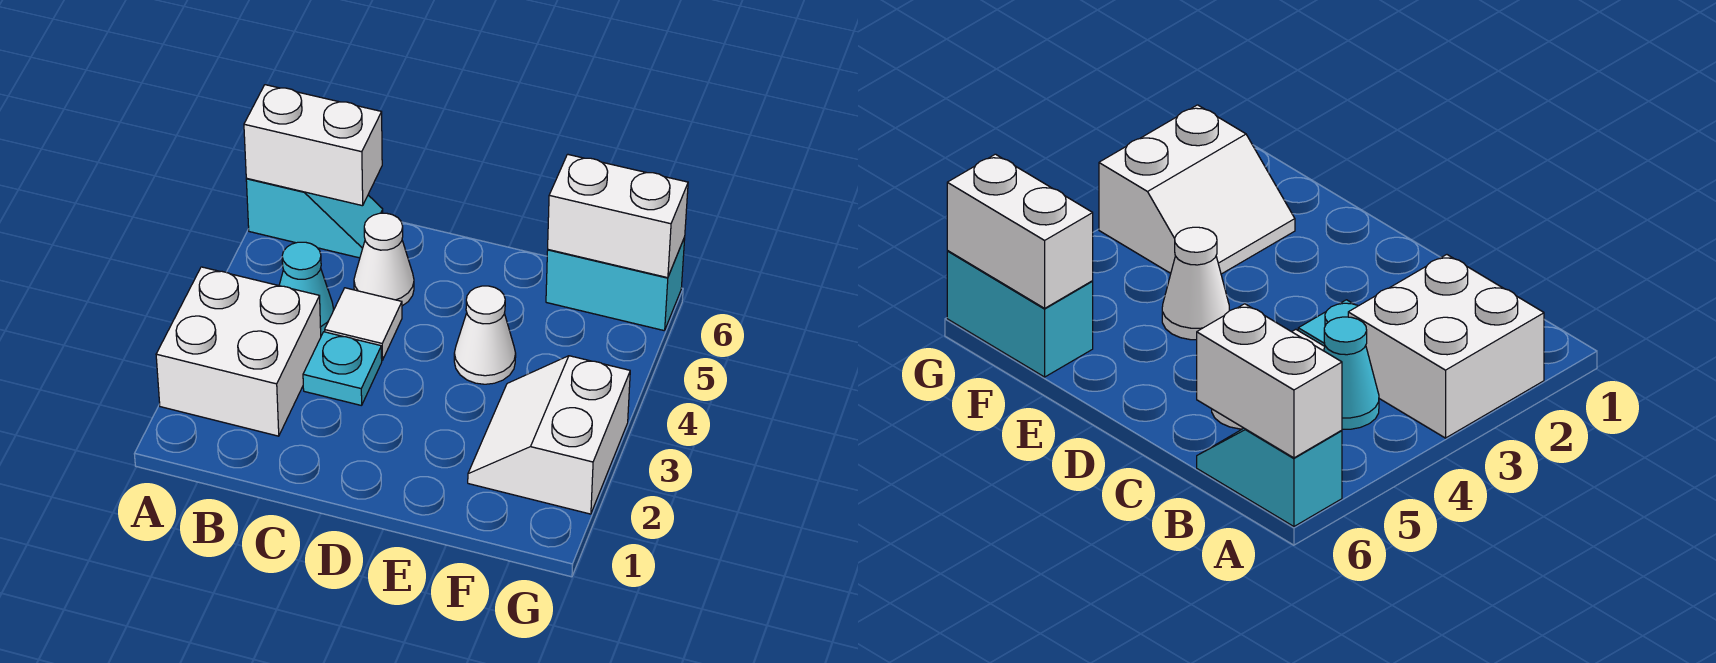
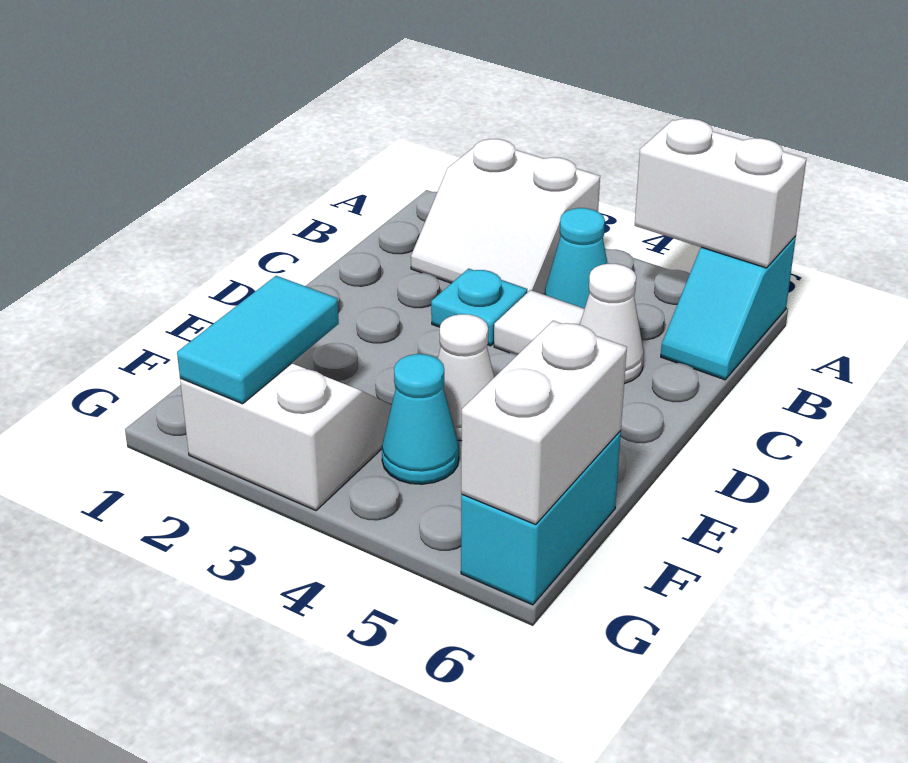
white 2x2 brick [156,267,321,436] -> white 2x2 slope [411,139,600,295]
white 1x2 brick [244,85,382,206] -> white 1x2 brick turned to [635,119,806,268]
none -> cyan 1x2 tile [177,276,339,404]
none -> cyan 1x1 cone [382,354,459,484]

